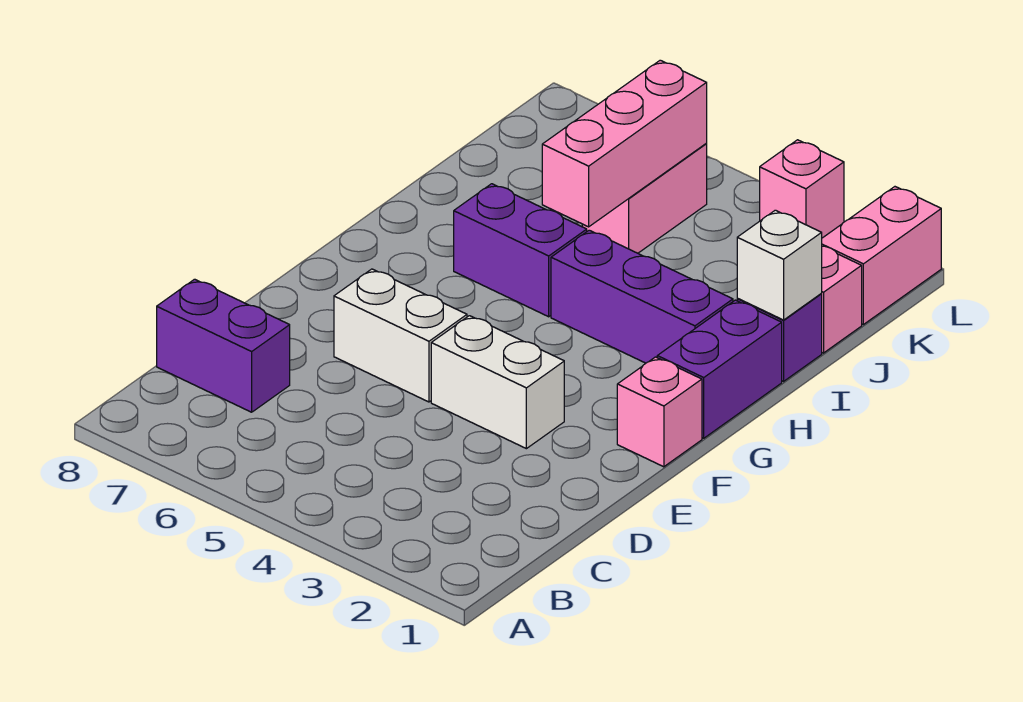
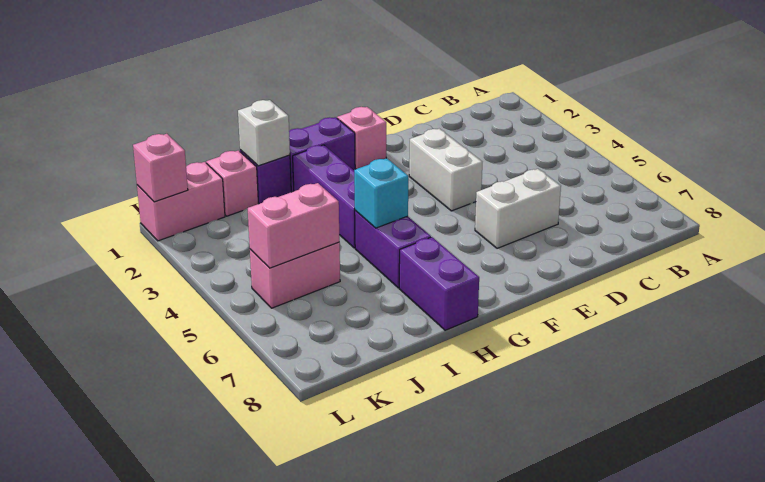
purple 1x2 brick [157,279,290,412] -> purple 1x2 brick moved to [399,237,479,330]
white 1x2 brick [334,269,467,402] -> white 1x2 brick turned to [475,169,561,248]
none -> cyan 1x1 brick [354,158,408,228]
pink 1x3 brick [542,60,707,227] -> pink 1x2 brick [248,183,339,268]
pink 1x1 brick [760,140,844,238] -> pink 1x1 brick moved to [133,134,188,202]

